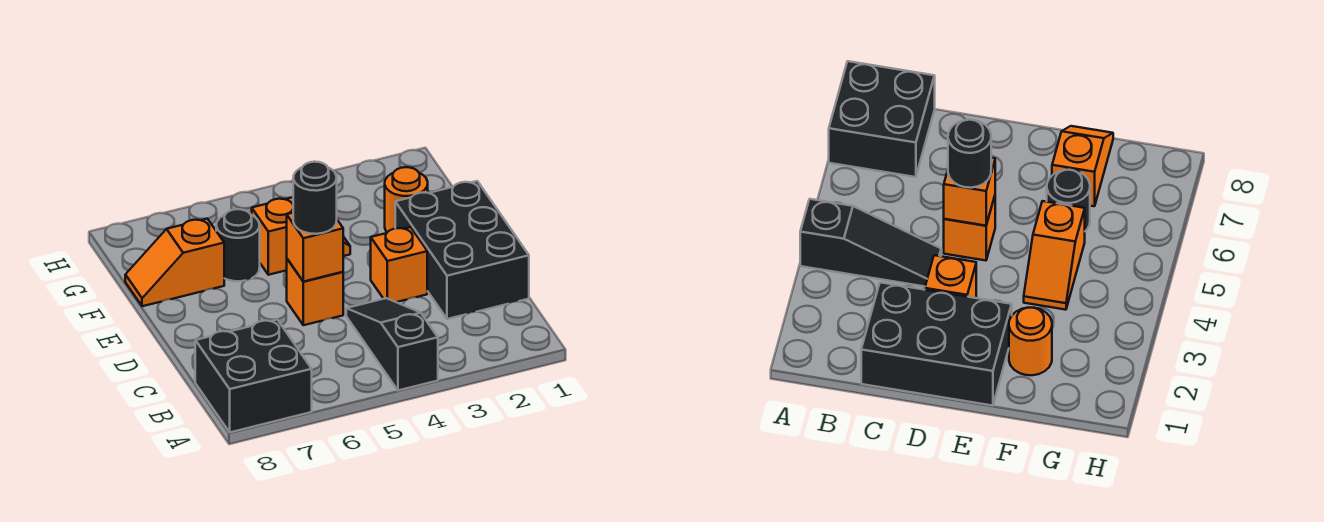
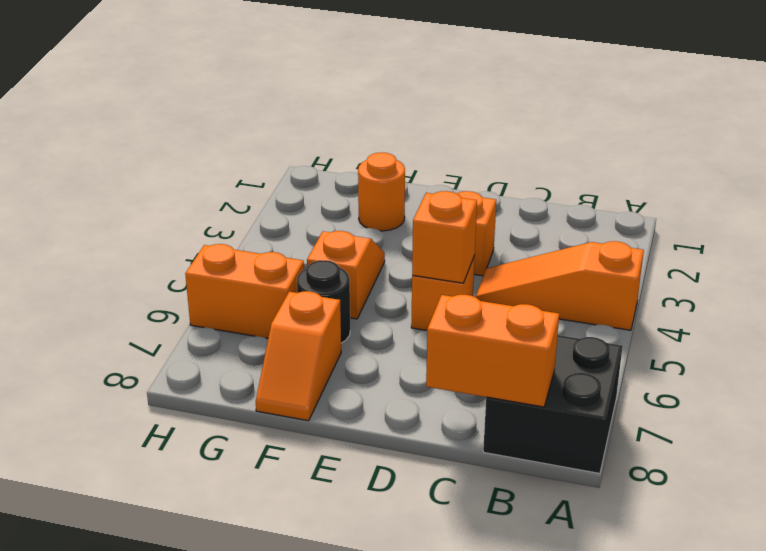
black 1x3 slope [346,298,438,390] -> orange 1x3 slope [476,241,644,330]
none -> orange 1x2 brick [426,295,559,407]
black 2x3 brick [395,181,529,319] -> none
black 1x1 round brick [293,162,337,234] -> none
none -> orange 1x2 brick [185,244,304,338]

